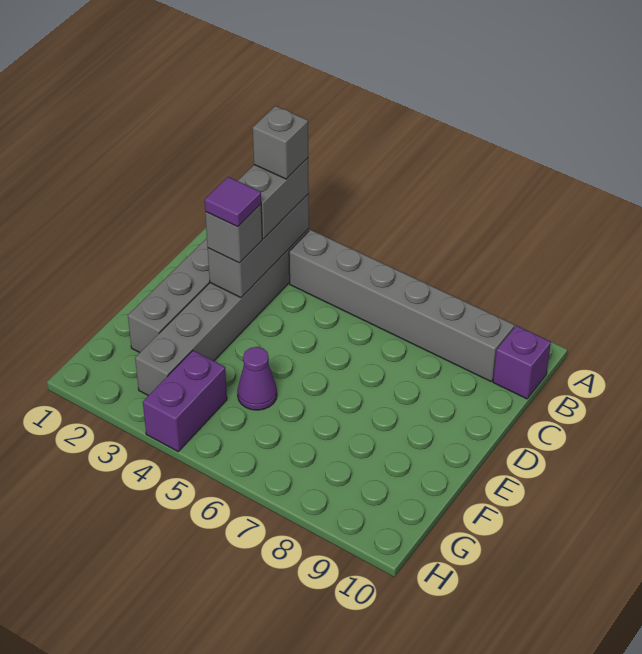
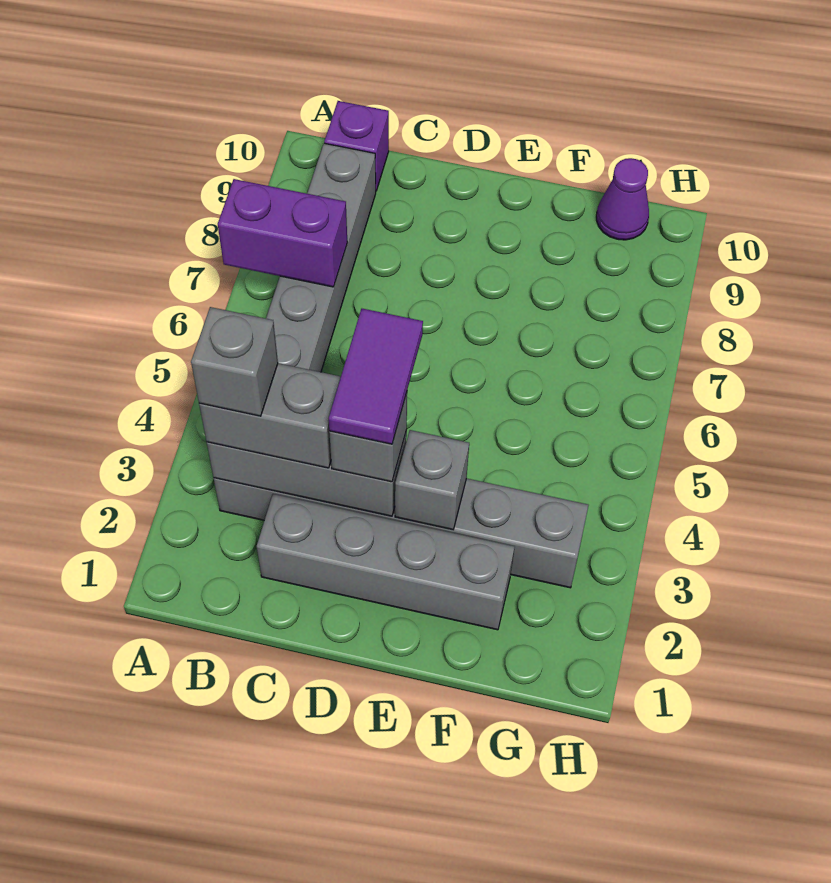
purple 1x1 tile [205,177,261,227] -> purple 1x2 tile [329,309,423,444]
none -> grey 1x1 brick [395,430,469,530]
purple 1x1 cone [237,347,277,410] -> purple 1x1 cone moved to [596,158,649,240]
purple 1x2 brick [143,351,227,451] -> purple 1x2 brick moved to [218,179,347,287]

